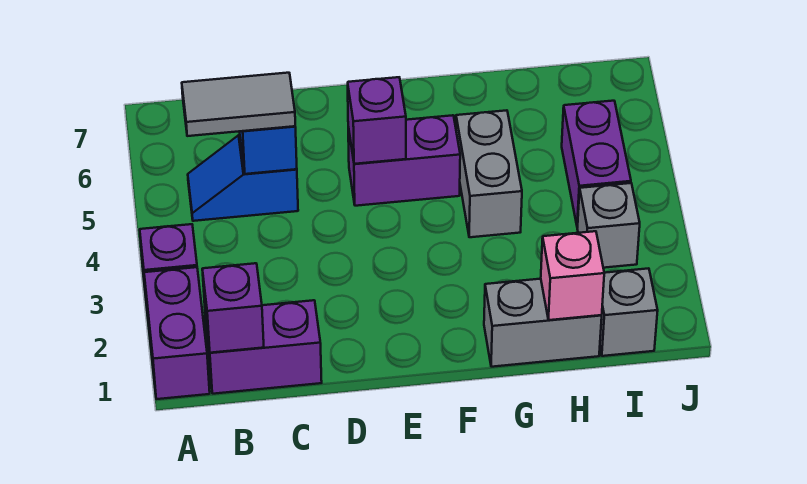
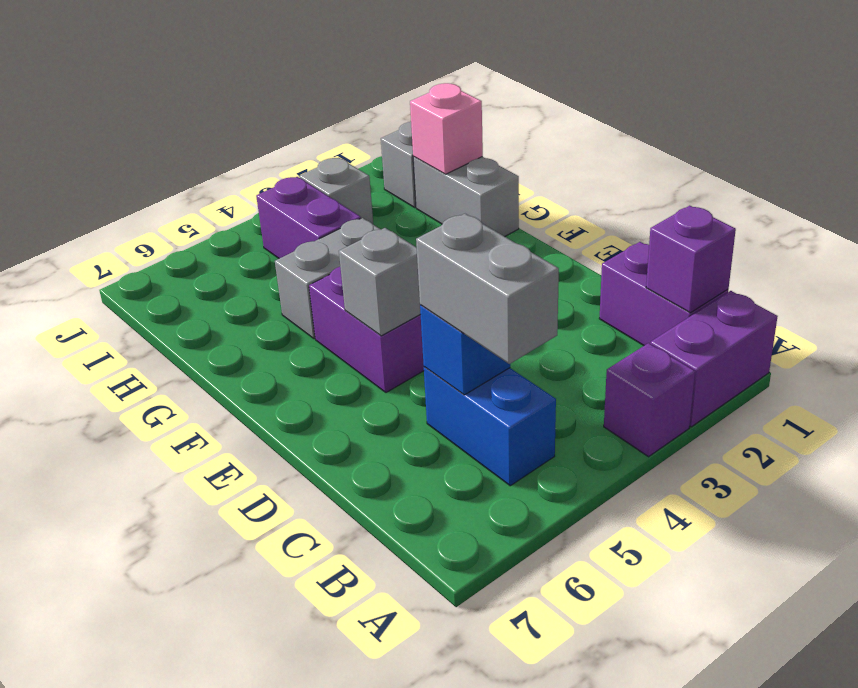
blue 1x2 slope [188,135,298,221] -> blue 1x2 brick [424,367,556,486]
grey 1x2 tile [182,73,295,136] -> grey 1x2 brick [416,214,559,364]
purple 1x1 brick [348,77,406,164] -> grey 1x1 brick [339,228,420,336]
purple 1x2 brick [562,101,631,227] -> purple 1x2 brick turned to [256,177,361,258]

